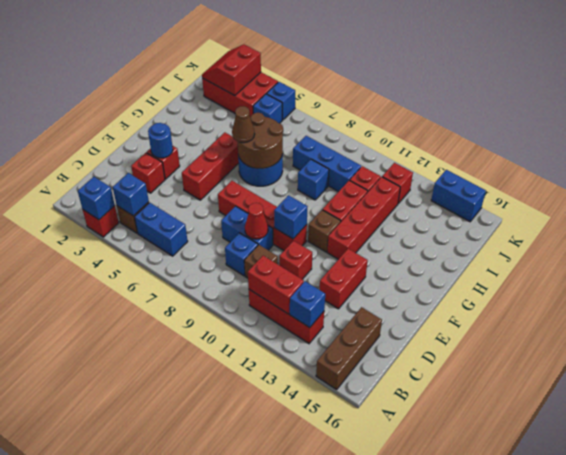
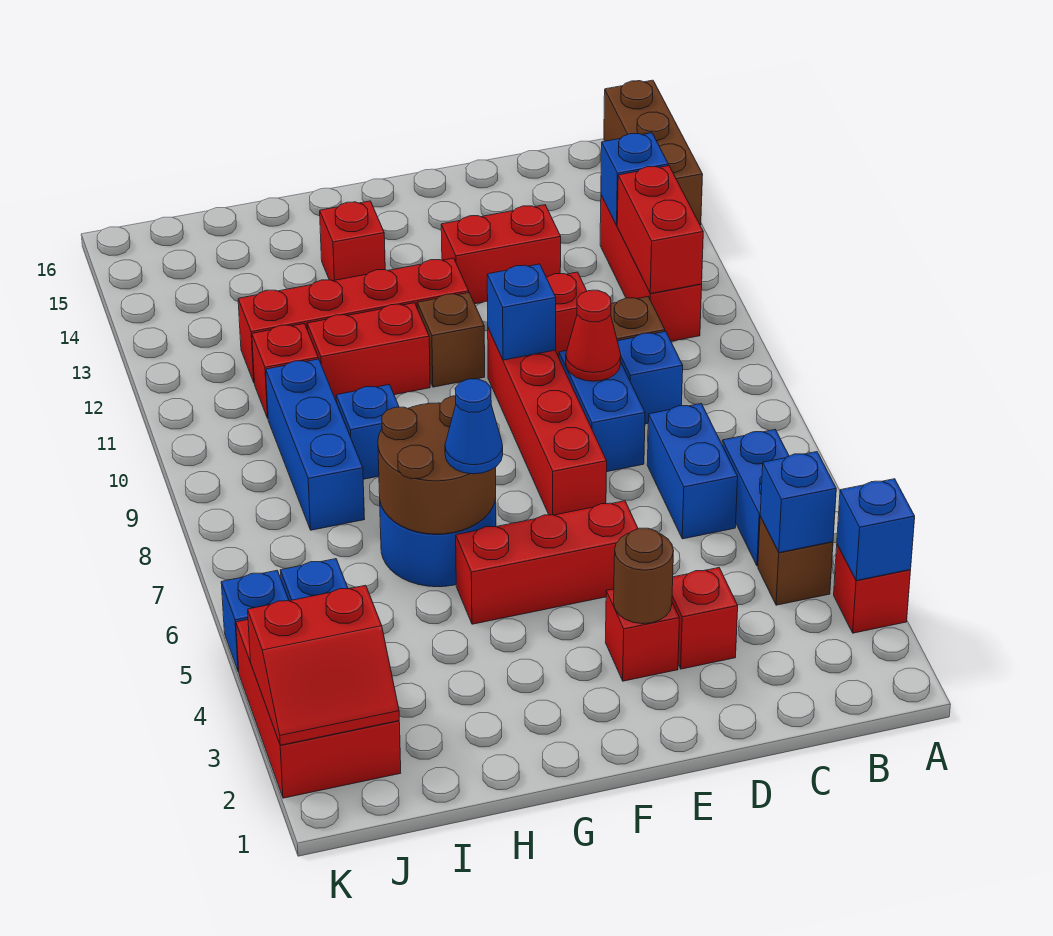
brown 1x3 brick [316,307,382,390] -> brown 1x3 brick turned to [604,80,703,225]
blue 1x1 round brick [148,123,173,158] -> brown 1x1 round brick [614,528,673,624]
brown 1x1 cone [232,106,255,143] -> blue 1x1 cone [445,379,503,474]
red 1x1 brick [382,163,413,203] -> red 1x1 brick moved to [320,201,385,281]
blue 1x2 brick [431,170,486,222] -> blue 1x2 brick moved to [647,404,738,539]

